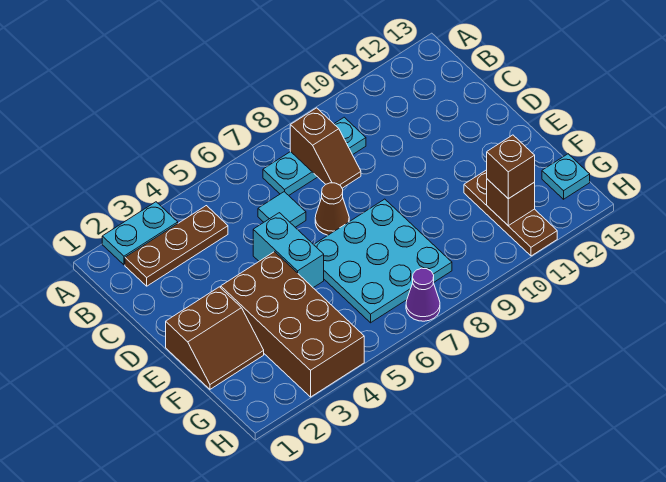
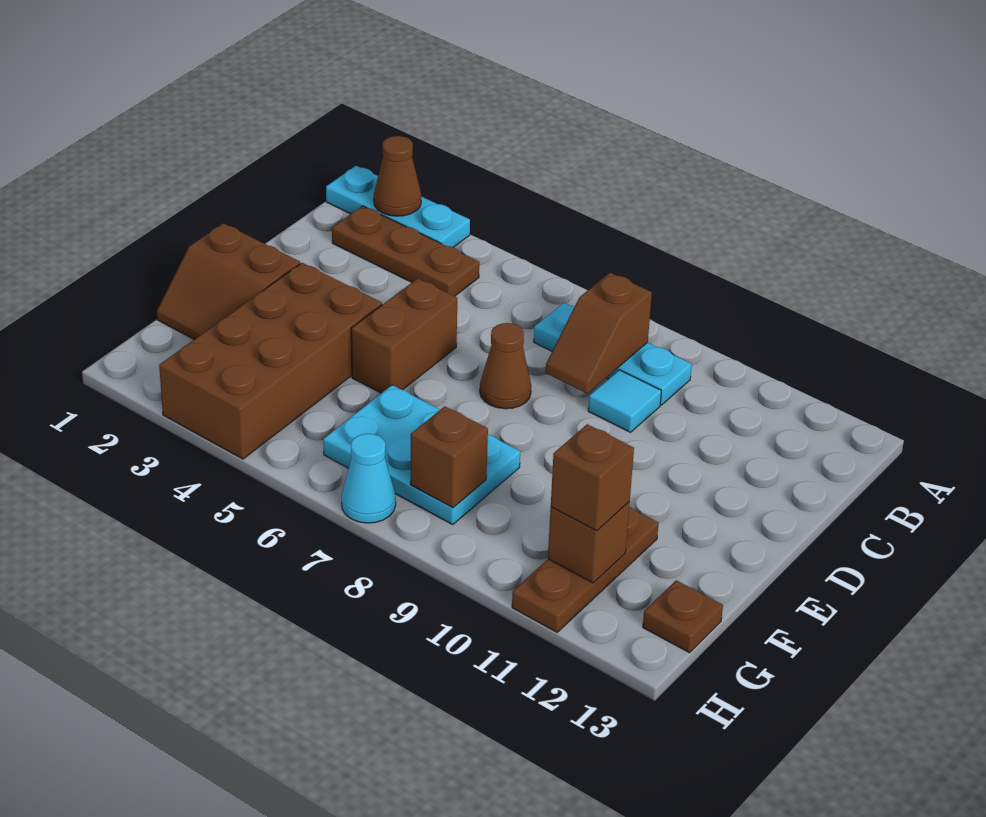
cyan 1x2 plate [102,202,178,265] -> cyan 1x3 plate [326,166,470,247]
none -> brown 1x1 cone [374,136,421,216]
cyan 1x1 tile [258,192,306,227] -> cyan 1x1 tile moved to [588,370,661,432]
cyan 1x2 brick [253,213,324,288] -> brown 1x2 brick [351,278,457,393]
cyan 3x3 plate [314,199,452,323] -> cyan 2x3 plate [323,385,520,524]
none -> brown 1x1 brick [410,406,488,508]
cyan 1x1 plate [542,154,590,199] -> brown 1x1 plate [643,580,723,653]
purple 1x1 cone [406,268,440,321] -> cyan 1x1 cone [341,434,396,523]

